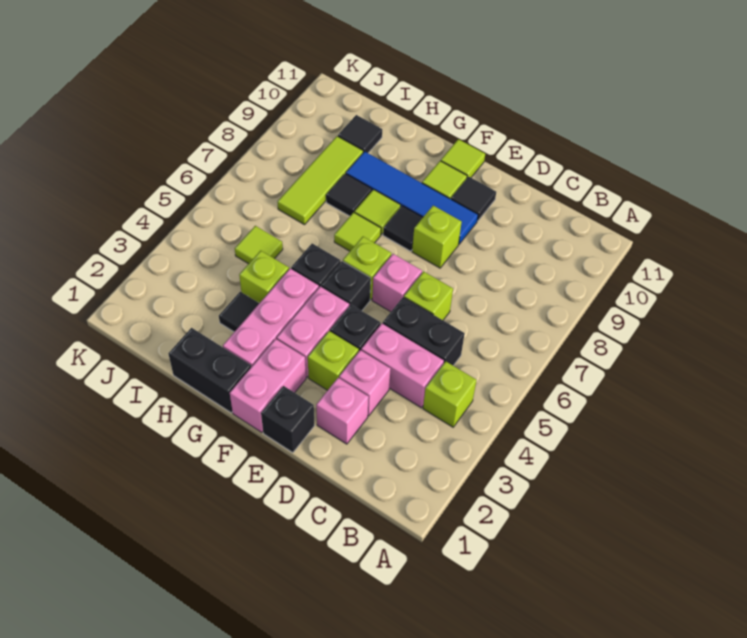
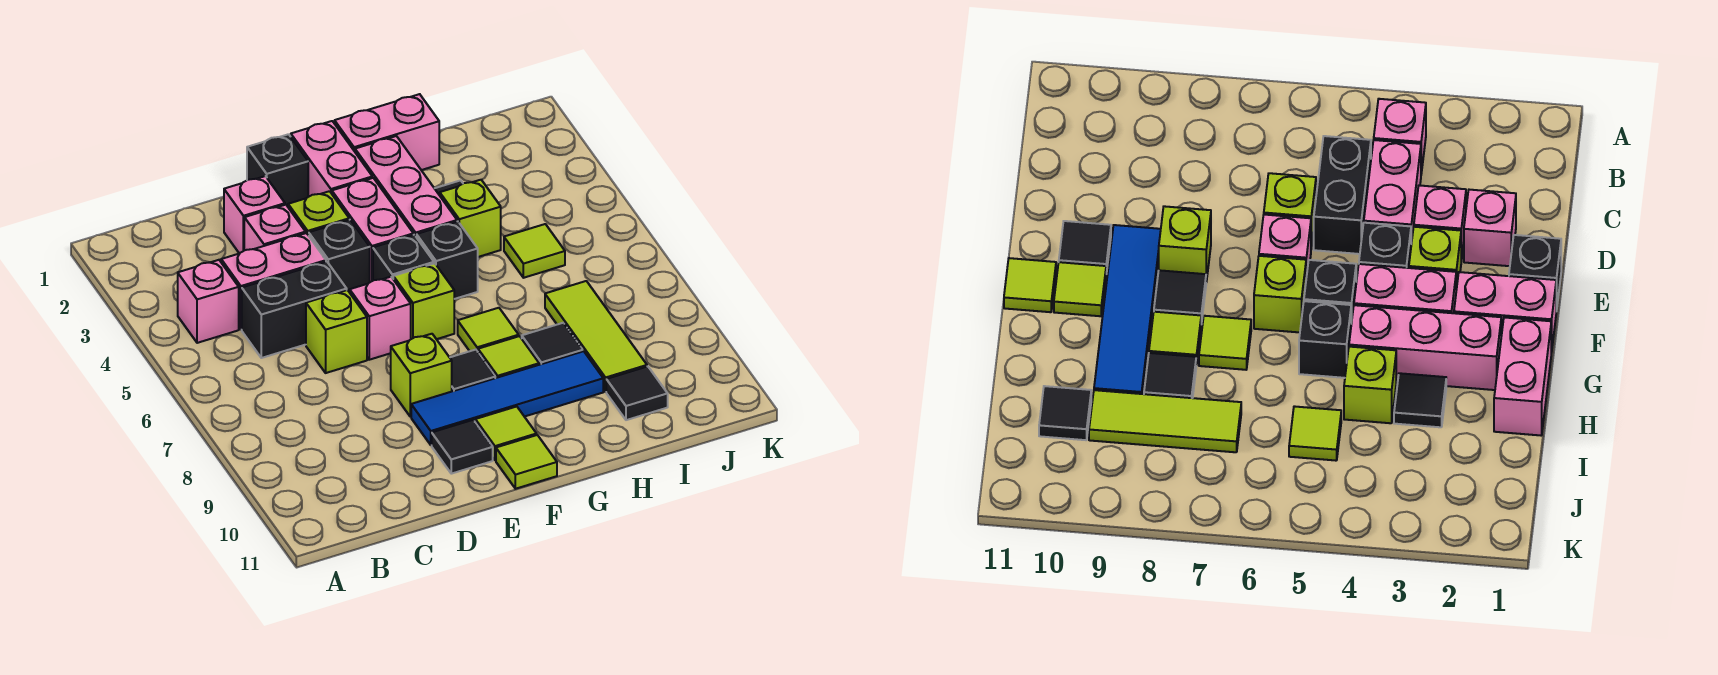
lime 1x1 brick [423,361,477,427] -> pink 1x1 brick [178,260,239,343]
black 1x2 brick [168,328,251,413] -> pink 1x2 brick [335,94,439,170]

